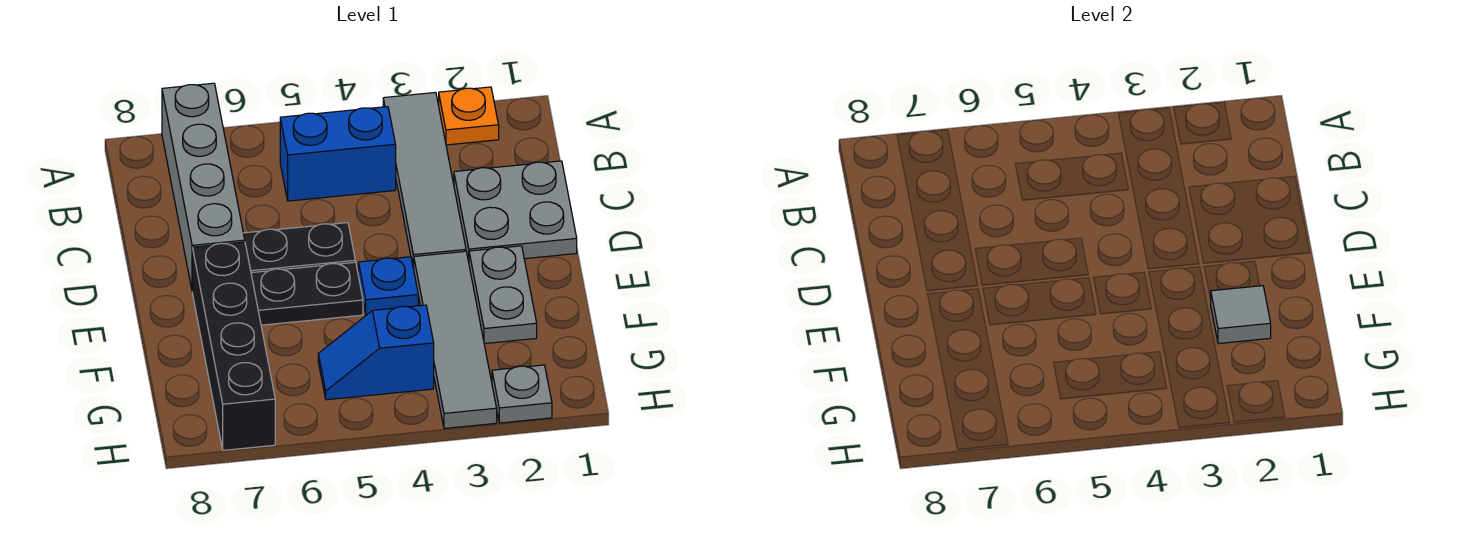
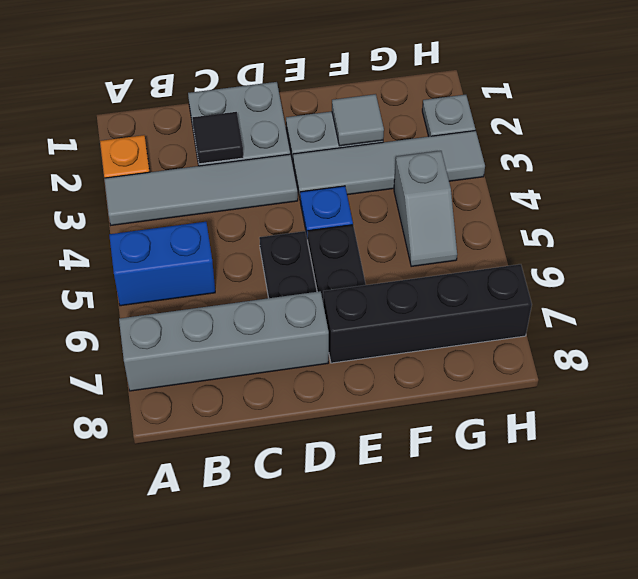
blue 1x2 brick [280,107,396,201] -> blue 1x2 brick turned to [109,222,215,306]
none -> black 1x1 tile [192,112,244,164]
blue 1x2 slope [318,305,434,400] -> grey 1x2 slope [394,151,457,267]

